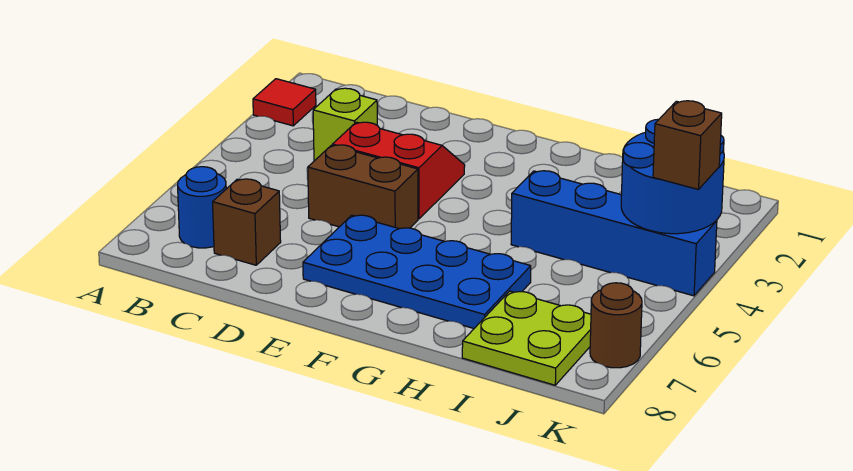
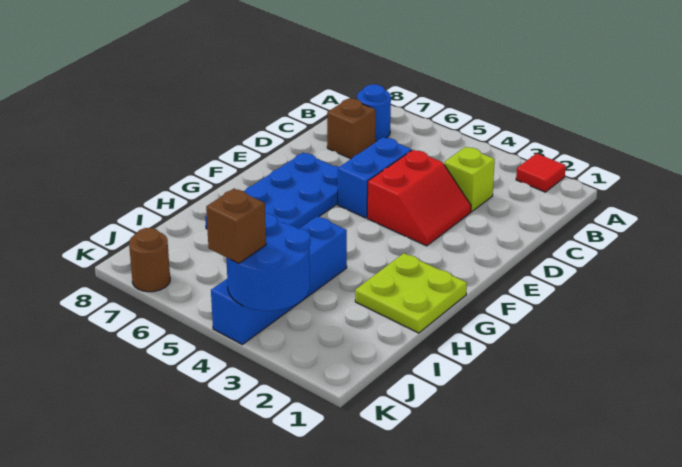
brown 1x2 brick [308,145,418,229] -> blue 1x2 brick [338,137,412,218]
lime 2x2 plate [462,291,591,385] -> lime 2x2 plate moved to [355,253,467,333]

